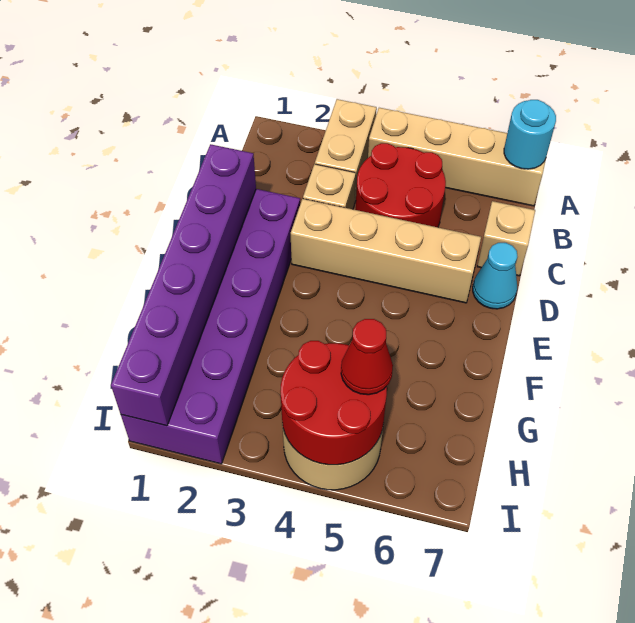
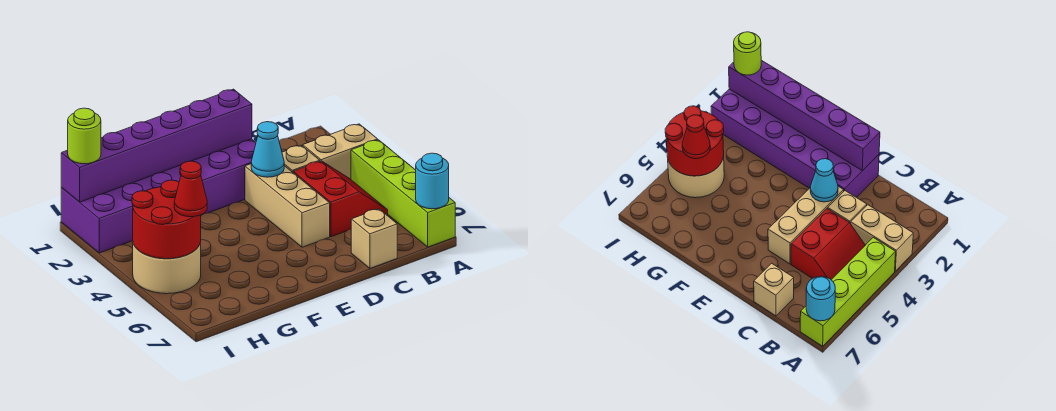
tan 1x4 brick [368,108,546,206] -> lime 1x4 brick [351,140,455,247]
red 2x2 round brick [356,143,446,227] -> red 2x2 slope [293,161,388,237]
tan 1x4 brick [291,199,481,303] -> tan 1x3 brick [245,164,330,247]
cyan 1x1 cone [473,243,517,309] -> cyan 1x1 cone moved to [251,122,284,177]
none -> lime 1x1 round brick [68,108,101,164]

